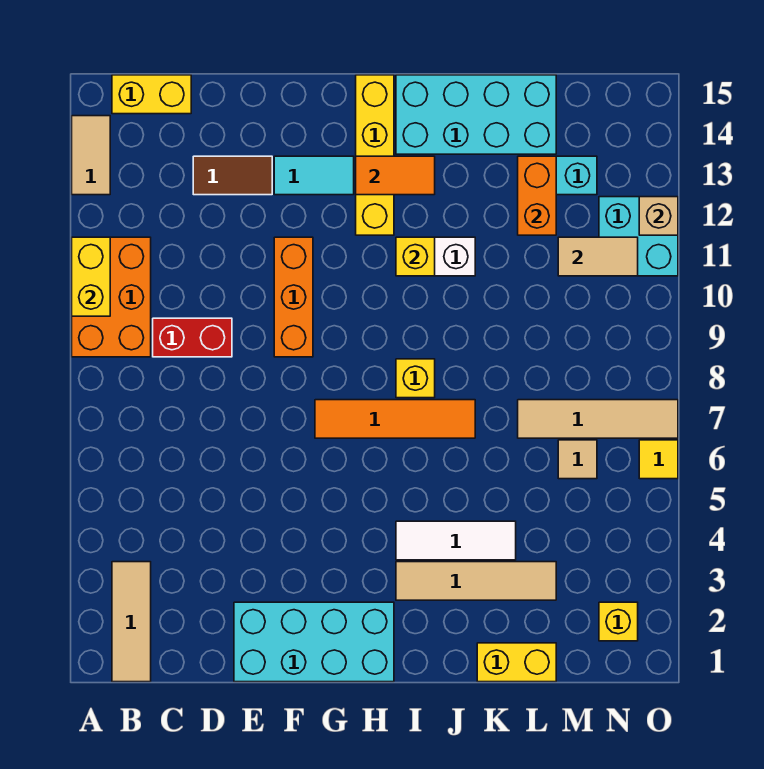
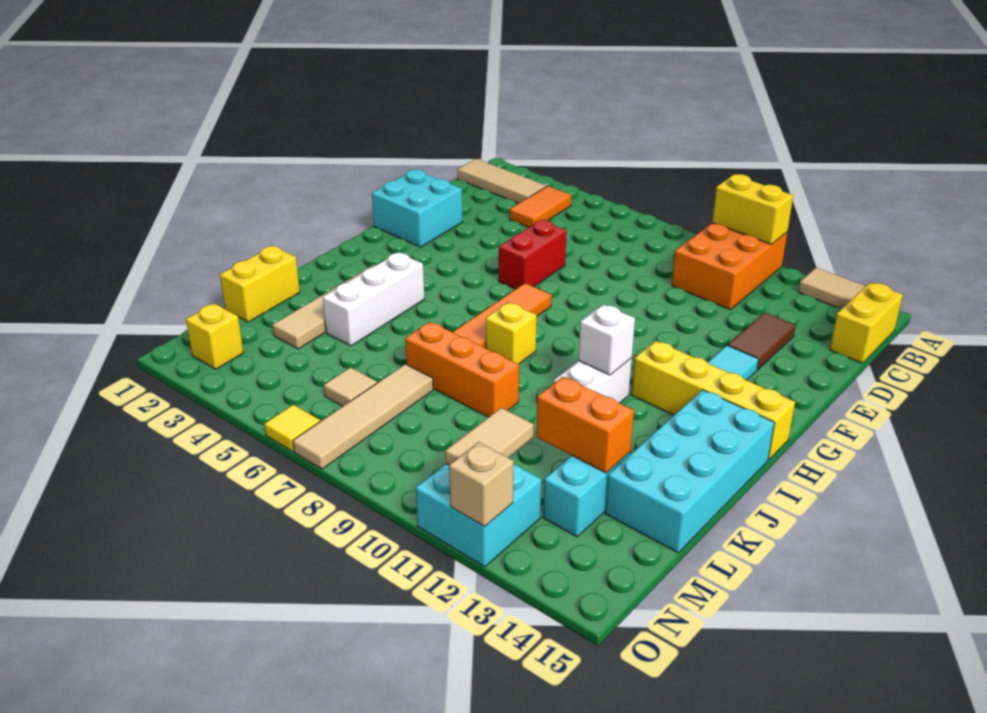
orange 2x3 brick [72,237,151,357] -> orange 2x3 brick turned to [672,223,787,310]
red 1x2 brick [153,318,232,357] -> red 1x2 brick moved to [499,220,567,289]
cyan 2x4 brick [234,602,394,682] -> cyan 2x2 brick [372,169,462,247]
orange 1x3 brick [274,237,313,357] -> orange 1x3 brick moved to [405,322,519,417]
orange 1x2 tile [356,156,435,195] -> orange 1x2 tile moved to [510,186,571,228]
white 1x3 tile [396,521,516,560] -> white 1x3 brick [323,253,424,346]
yellow 1x1 brick [396,237,435,276] -> white 1x1 brick [578,304,635,375]

